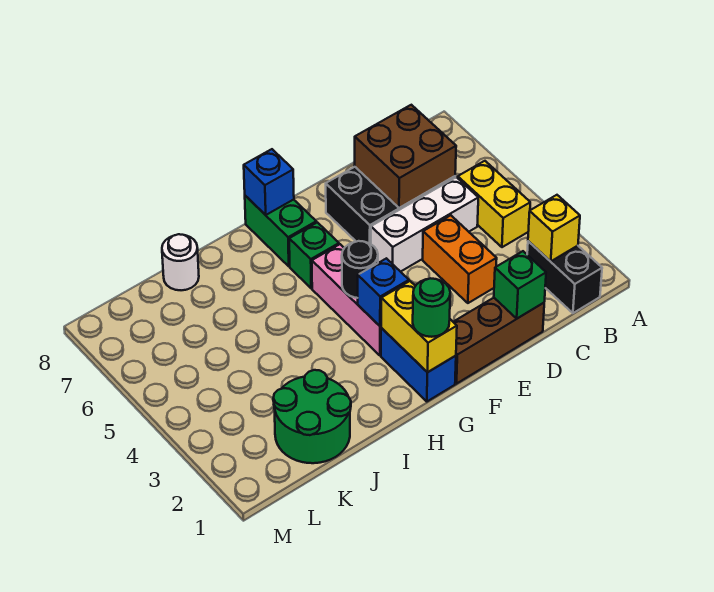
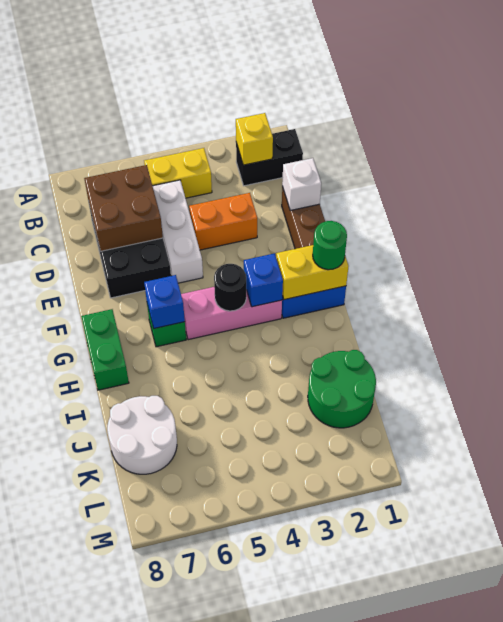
green 1x1 brick [494,251,546,318] -> white 1x1 brick [282,158,321,210]
green 1x2 brick [245,196,316,266] -> green 1x2 brick turned to [81,309,129,390]
blue 1x1 brick [244,149,294,215] -> blue 1x1 brick moved to [144,275,185,328]
white 1x1 round brick [162,234,199,290] -> white 2x2 round brick [107,396,177,474]

